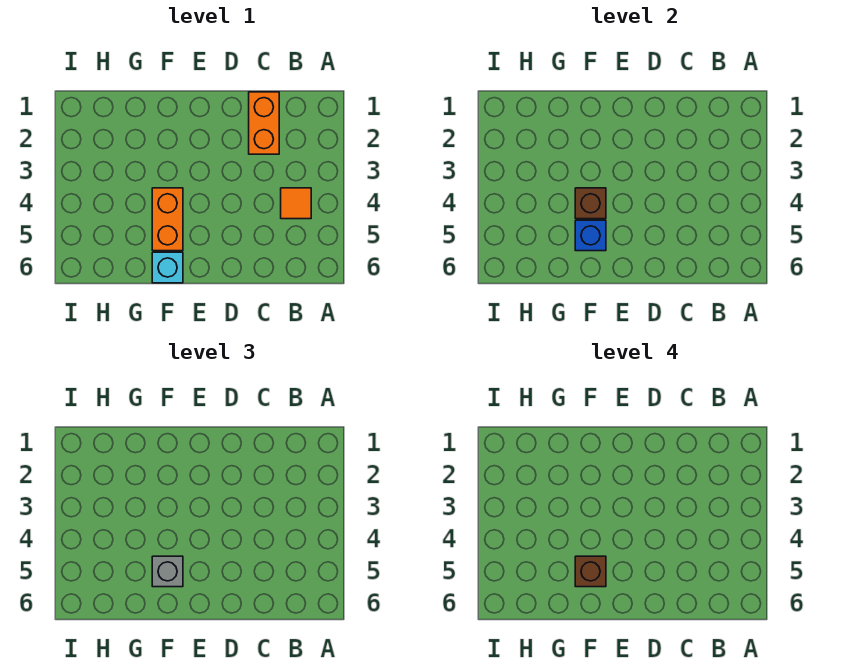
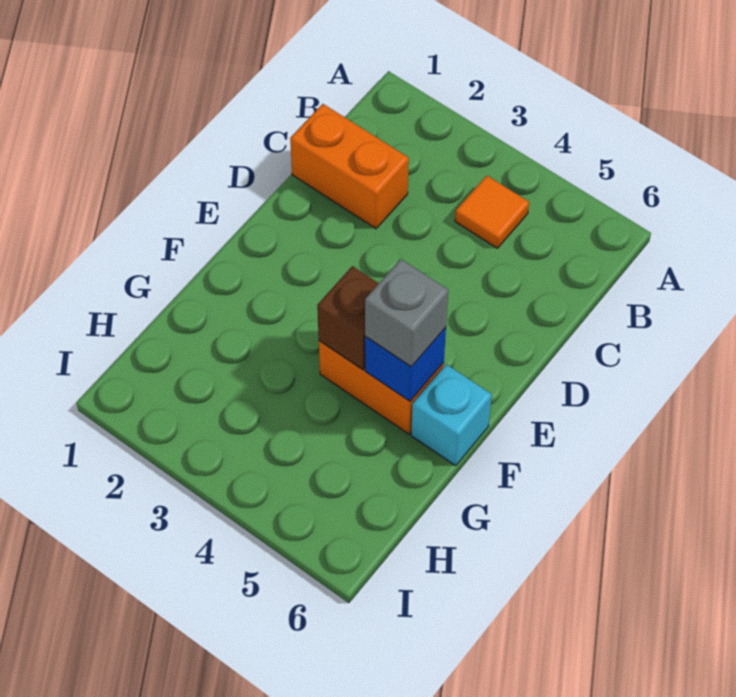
brown 1x1 brick [575,556,606,587] -> none

